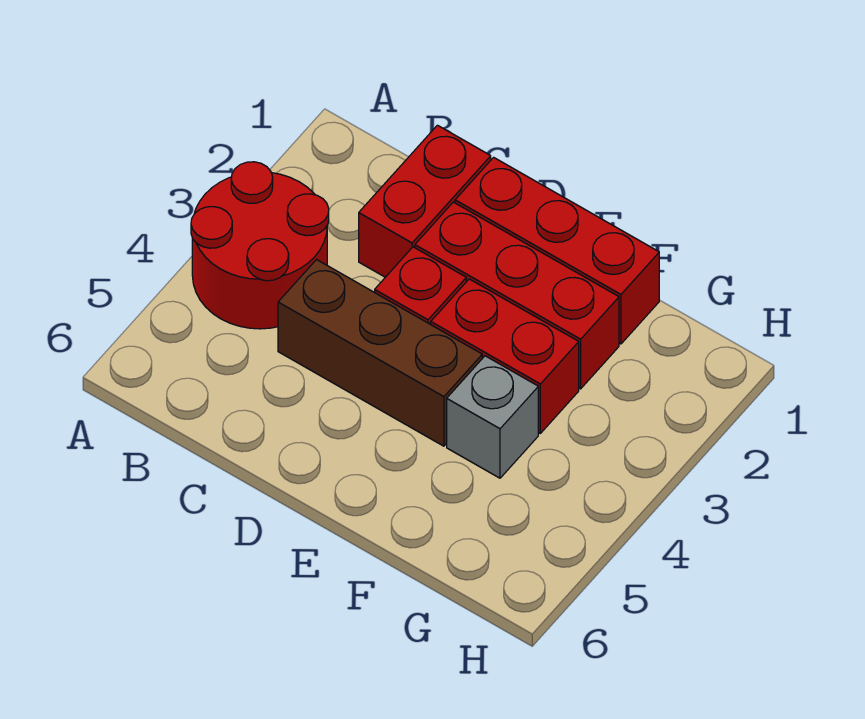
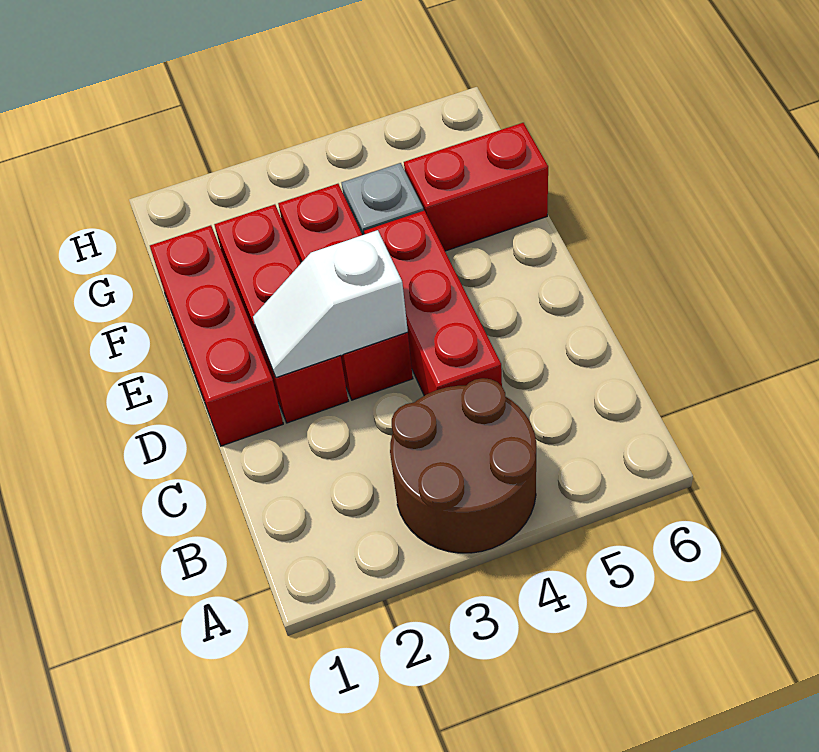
red 2x2 round brick [191,162,329,329] -> brown 2x2 round brick [390,378,536,553]
red 1x2 brick [359,125,491,277] -> red 1x2 brick moved to [404,123,548,251]
brown 1x3 brick [278,260,482,446] -> red 1x3 brick [364,211,502,396]
none -> white 1x2 slope [253,230,408,378]

